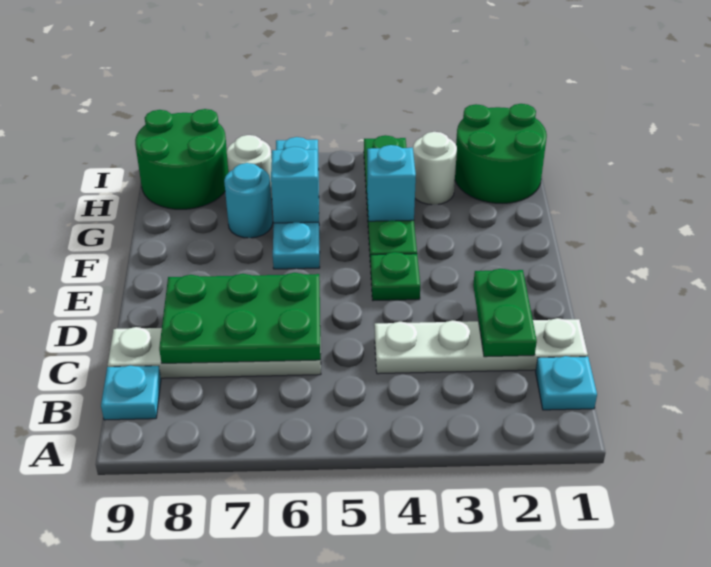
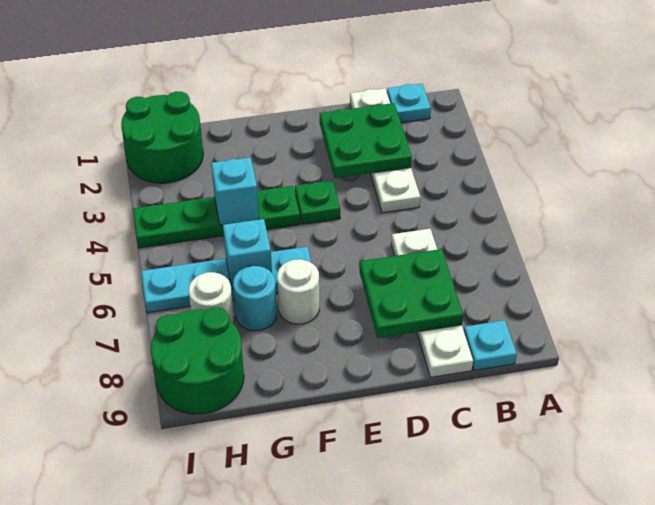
green 1x2 plate [473,269,537,357] -> green 2x2 plate [320,103,412,178]
green 2x3 plate [159,273,321,363] -> green 2x2 plate [360,249,463,338]
white 1x1 round brick [413,132,457,205] -> white 1x1 round brick moved to [277,259,319,324]

